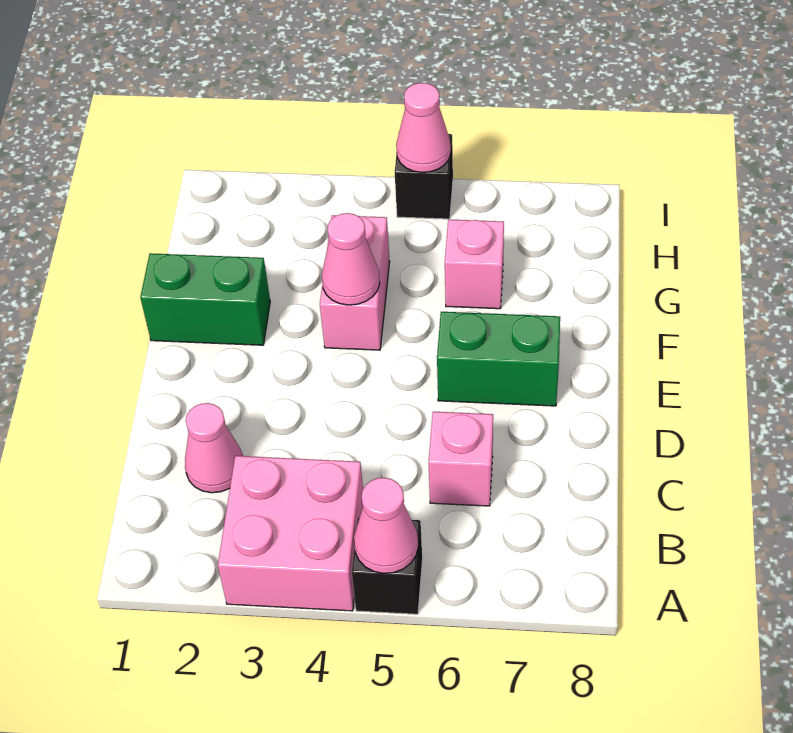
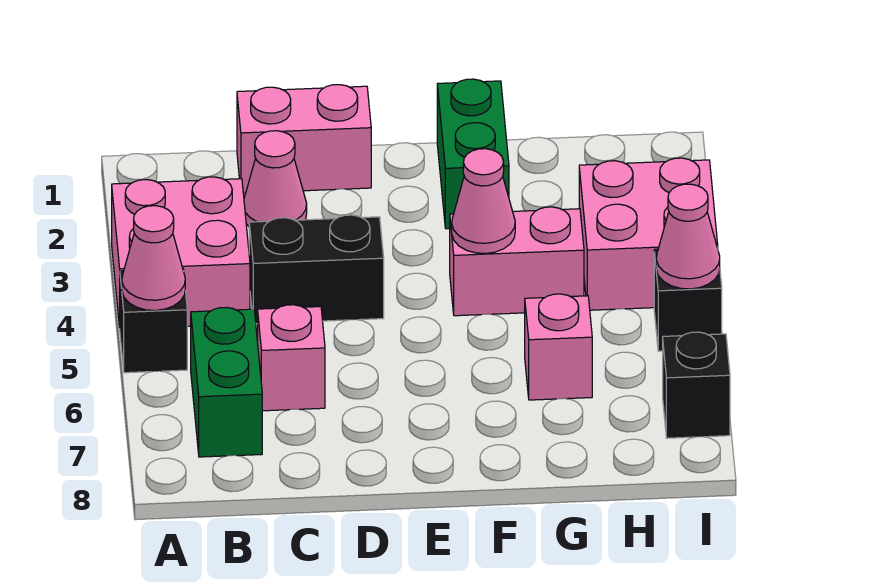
none -> pink 1x2 brick [237,85,371,193]
none -> black 1x2 brick [249,215,384,324]
green 1x2 brick [437,312,560,406] -> green 1x2 brick moved to [191,307,262,457]
none -> pink 2x2 brick [579,158,718,310]
none -> black 1x1 brick [663,332,730,438]

